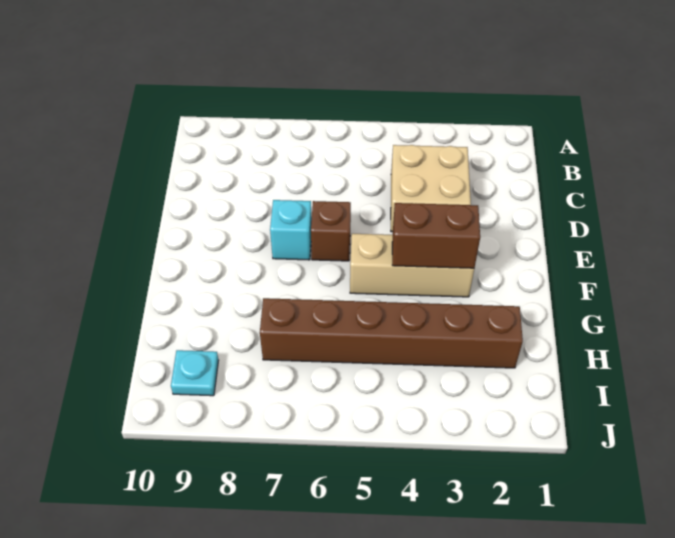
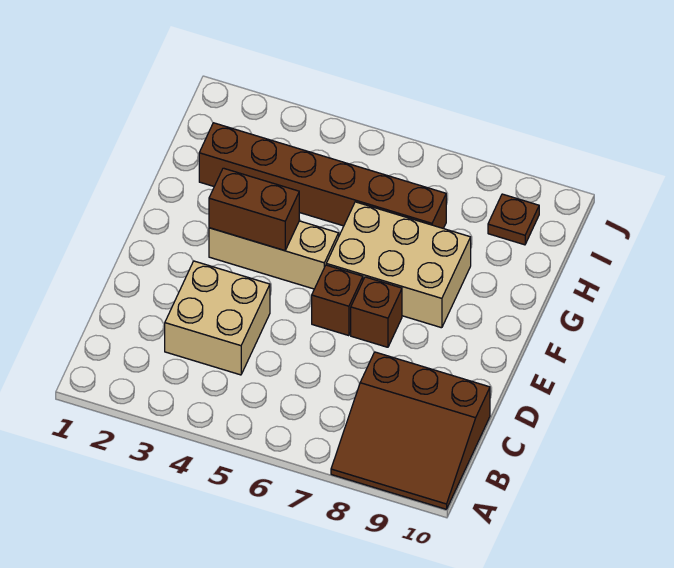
none -> brown 3x3 slope [331,352,490,509]
cyan 1x1 brick [270,200,312,260] -> brown 1x1 brick [351,277,402,347]
none -> tan 2x3 brick [326,202,471,328]
cyan 1x1 plate [171,350,219,396] -> brown 1x1 plate [488,194,539,245]

